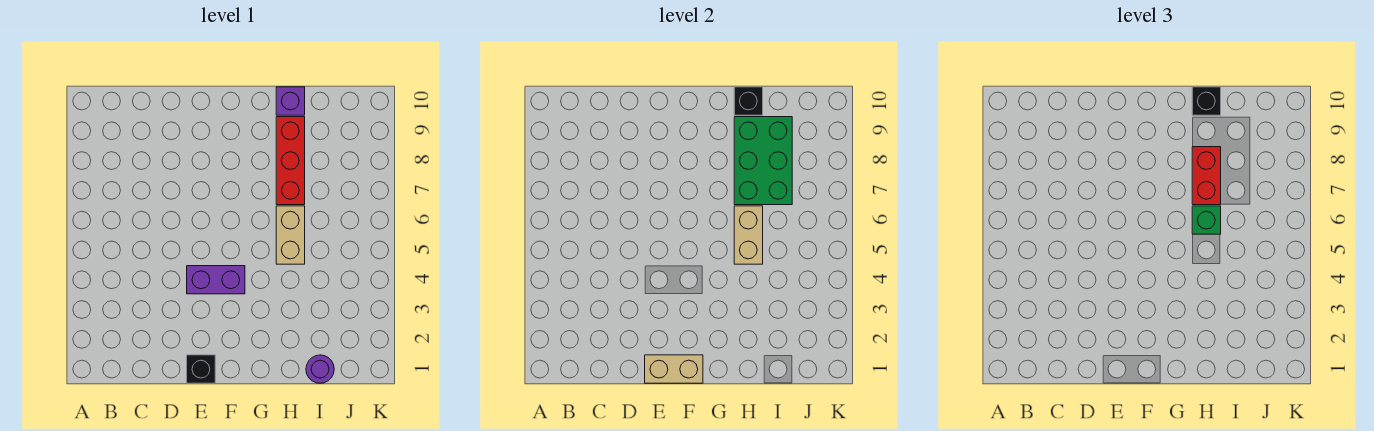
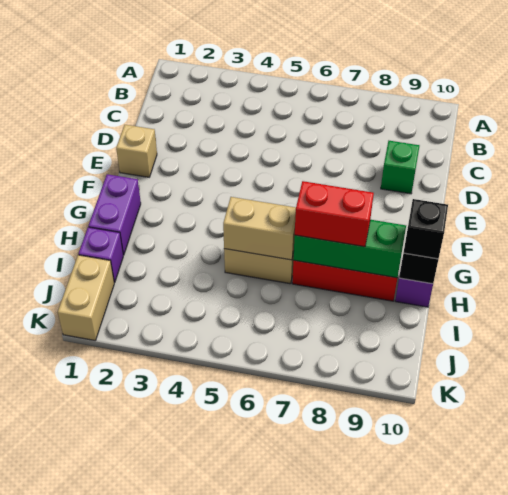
black 1x1 brick [187,355,215,383] -> tan 1x1 brick [116,125,157,177]
tan 1x2 brick [645,355,703,383] -> tan 1x2 brick moved to [58,255,114,341]
purple 1x2 brick [187,266,245,294] -> purple 1x2 brick moved to [88,174,141,255]
green 1x1 brick [1192,206,1221,234] -> green 1x1 brick moved to [381,141,419,194]
green 2x3 brick [734,117,792,205] -> green 1x3 brick [293,220,406,278]
purple 1x1 round brick [306,355,334,383] -> purple 1x1 brick [79,227,123,283]

